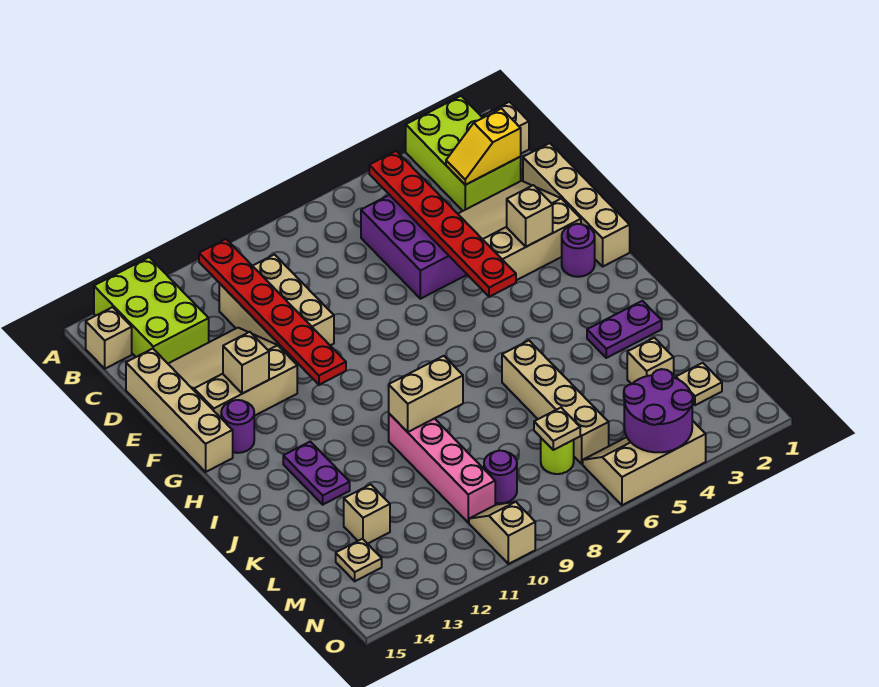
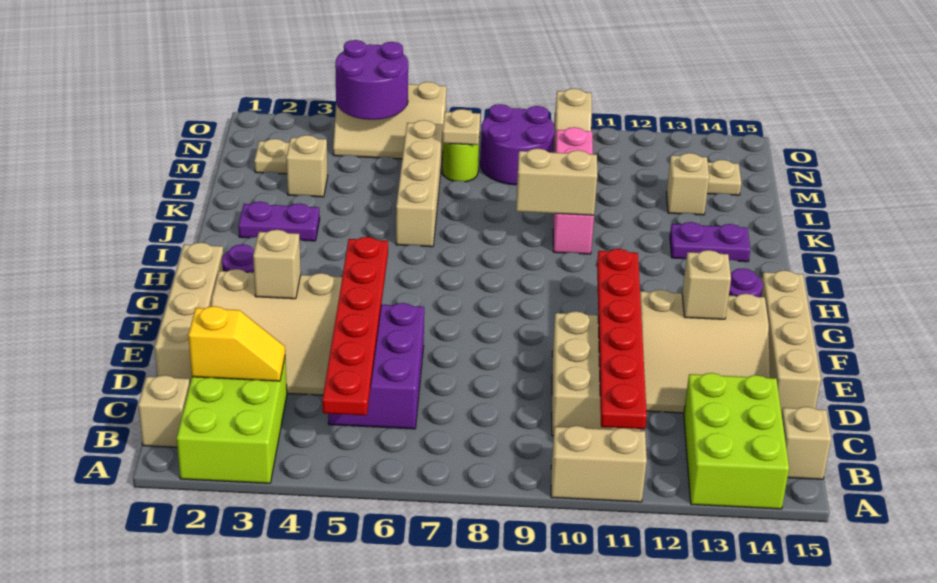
none -> tan 1x2 brick [551,426,647,502]
purple 1x2 plate [283,442,350,505] -> purple 1x2 plate turned to [670,222,750,262]
purple 1x1 round brick [484,451,517,503] -> purple 2x2 round brick [480,104,555,185]

